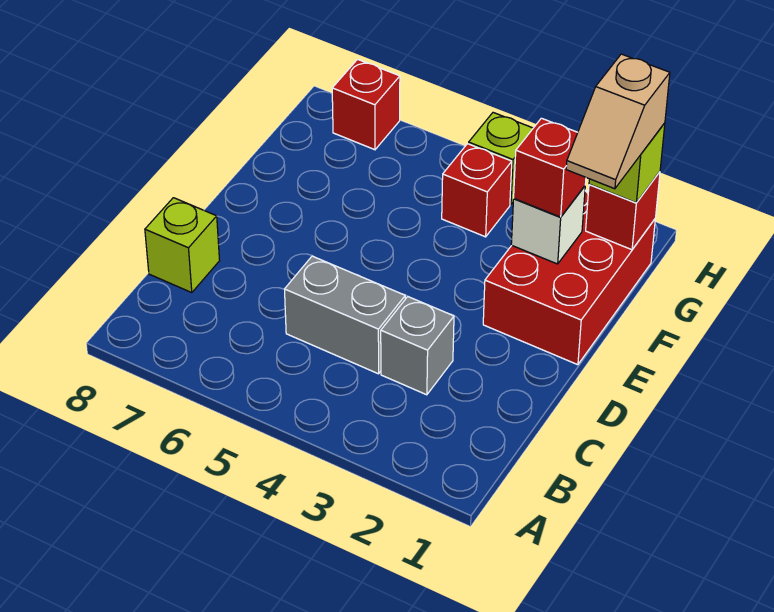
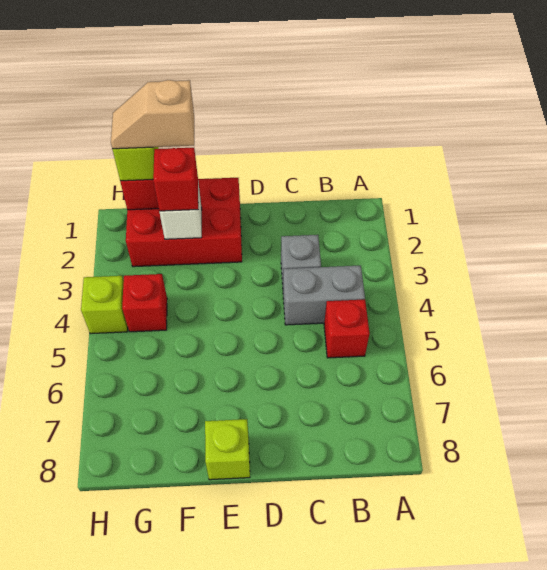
grey 1x2 brick [284,256,405,374] -> grey 1x2 brick turned to [283,266,365,325]
lime 1x1 brick [145,198,220,292] -> lime 1x1 brick moved to [205,419,250,480]
tan 1x2 slope [566,54,670,189] -> tan 1x2 slope turned to [111,80,194,149]
red 1x1 brick [332,59,400,150] -> red 1x1 brick moved to [324,299,370,358]

